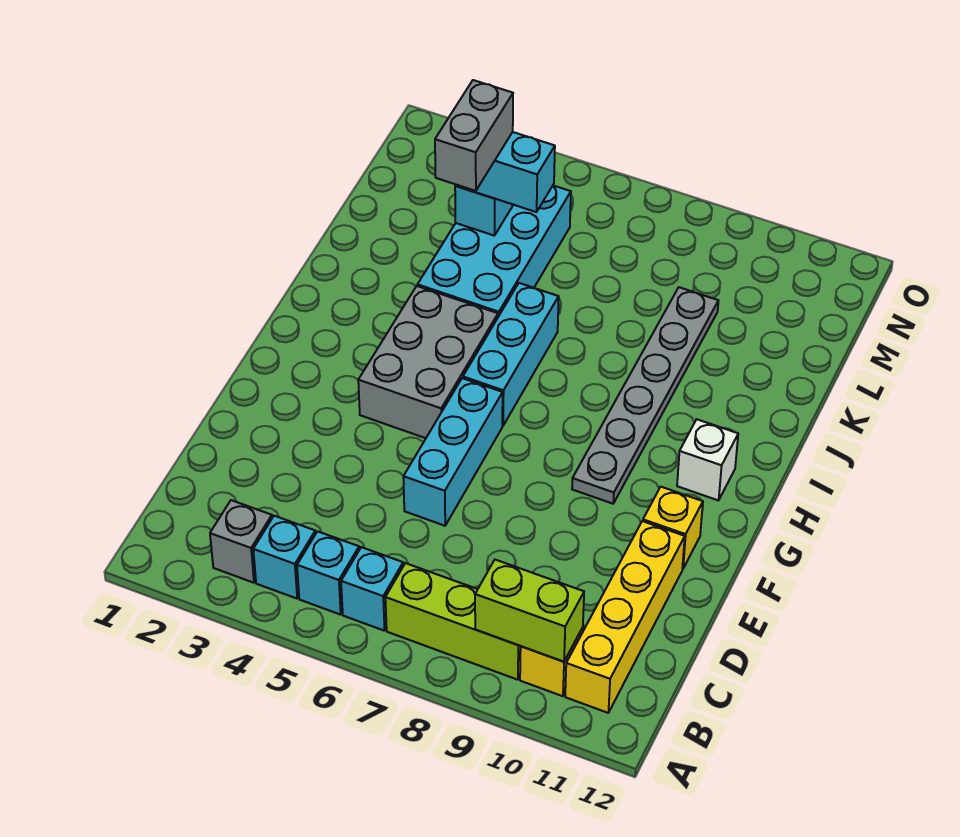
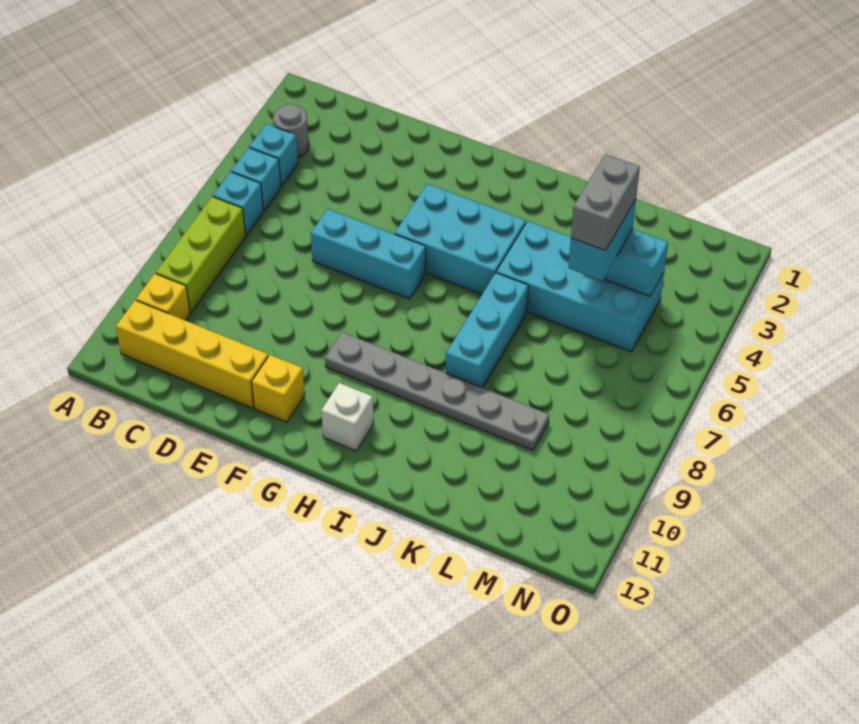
grey 1x1 brick [210,500,272,583] -> grey 1x1 round brick [273,104,309,157]
lime 1x2 brick [475,560,584,662] -> none
grey 2x3 brick [358,286,498,438] -> cyan 2x3 brick [395,184,526,294]
cyan 1x3 brick [463,283,559,426] -> cyan 1x3 brick turned to [446,273,528,388]
grey 1x2 brick [435,80,513,191] -> grey 1x2 brick turned to [571,154,640,251]

